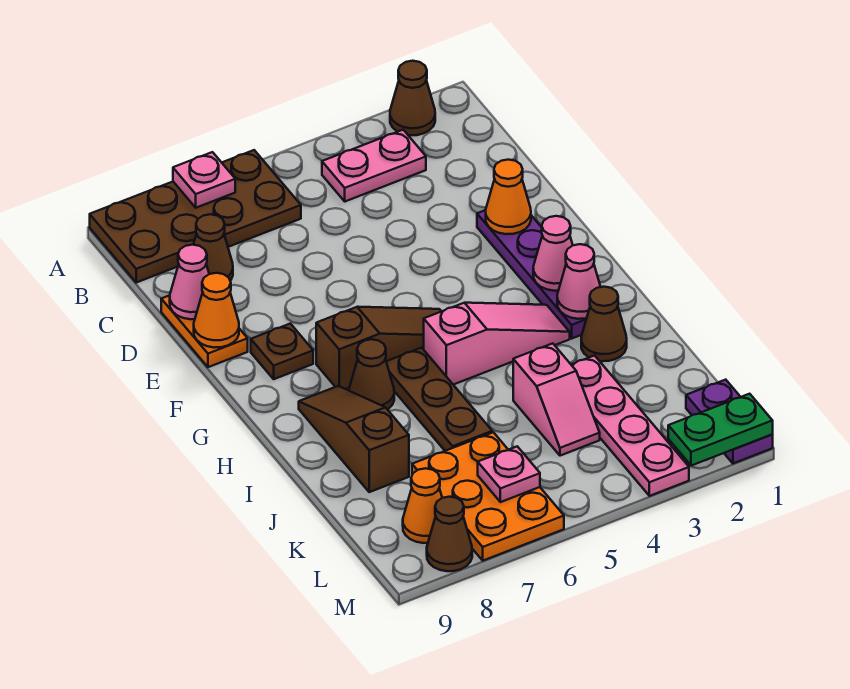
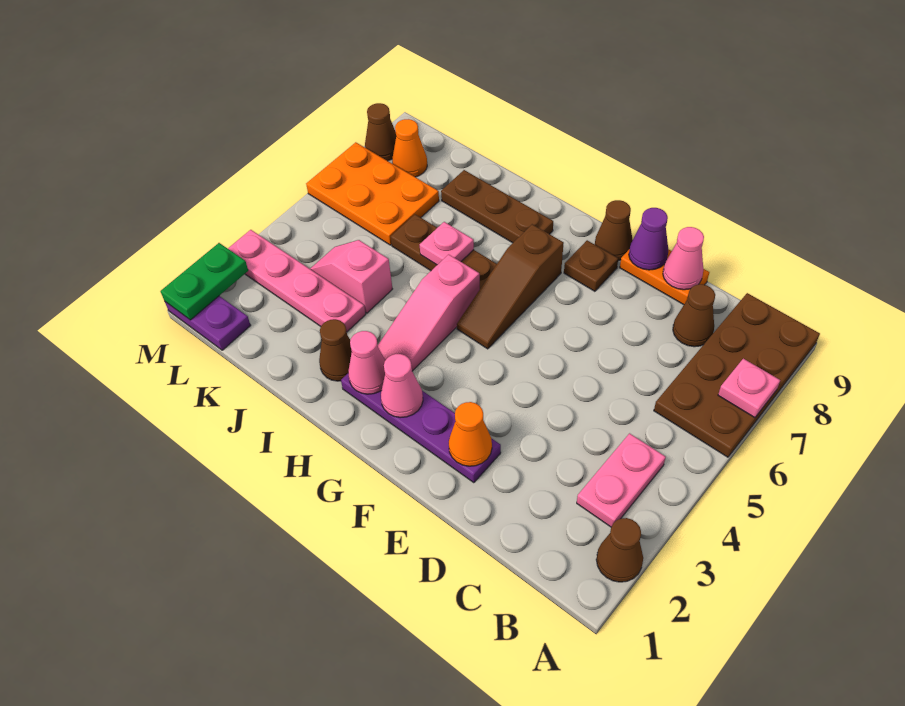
orange 1x1 cone [194,273,239,348] -> purple 1x1 cone [629,208,668,270]
brown 1x1 cone [349,339,394,410] -> brown 1x1 cone moved to [595,200,633,261]
brown 1x3 slope [299,386,409,492] -> brown 1x3 plate [441,170,553,243]
pink 1x1 plate [478,446,540,502] -> pink 1x1 plate moved to [420,222,474,265]

